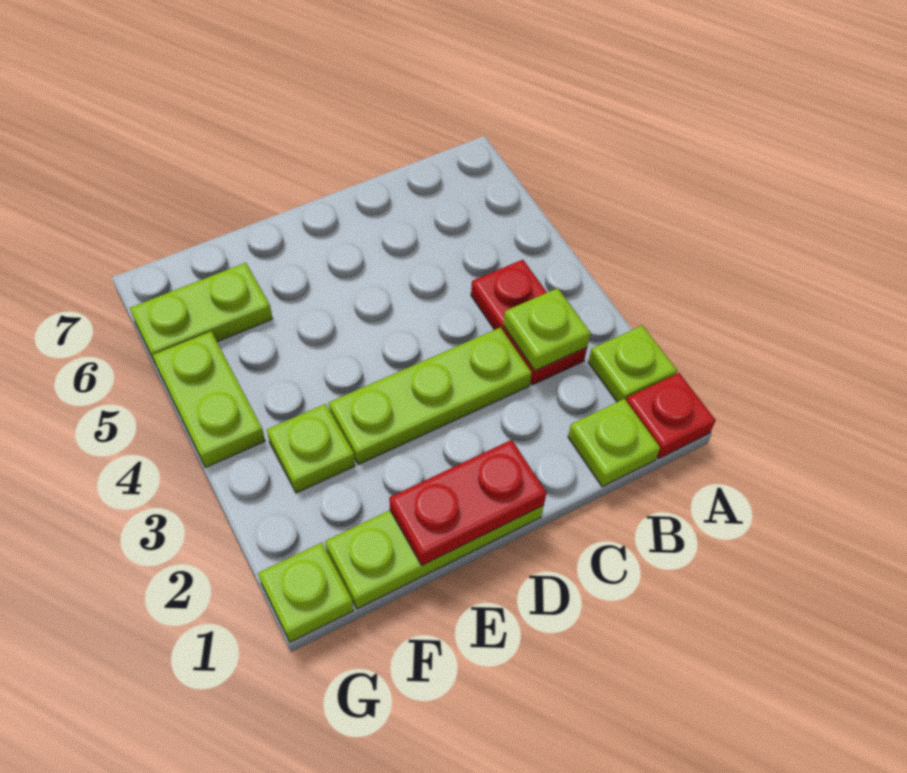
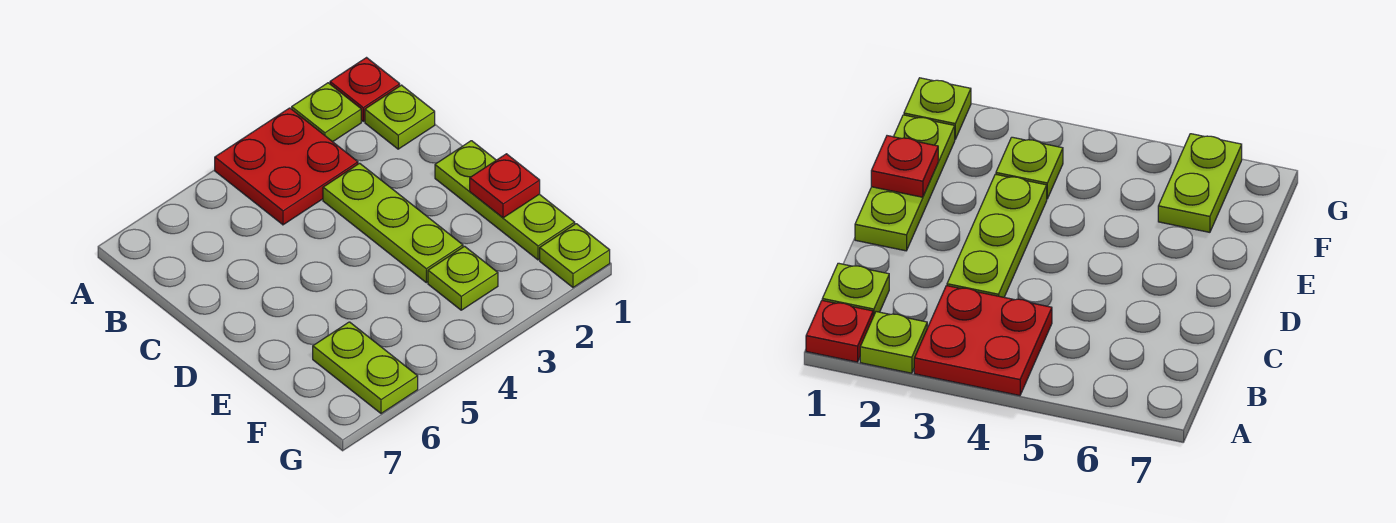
red 1x2 plate [471,260,587,385] -> red 2x2 plate [215,108,358,225]
lime 1x1 plate [503,288,591,371] -> none
red 1x2 plate [389,440,547,565] -> red 1x1 plate [470,154,540,218]
lime 1x2 plate [153,332,265,467] -> none

